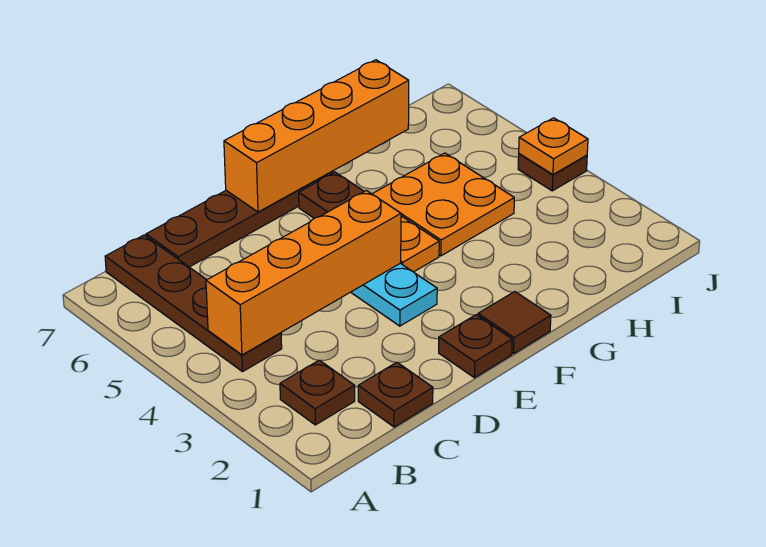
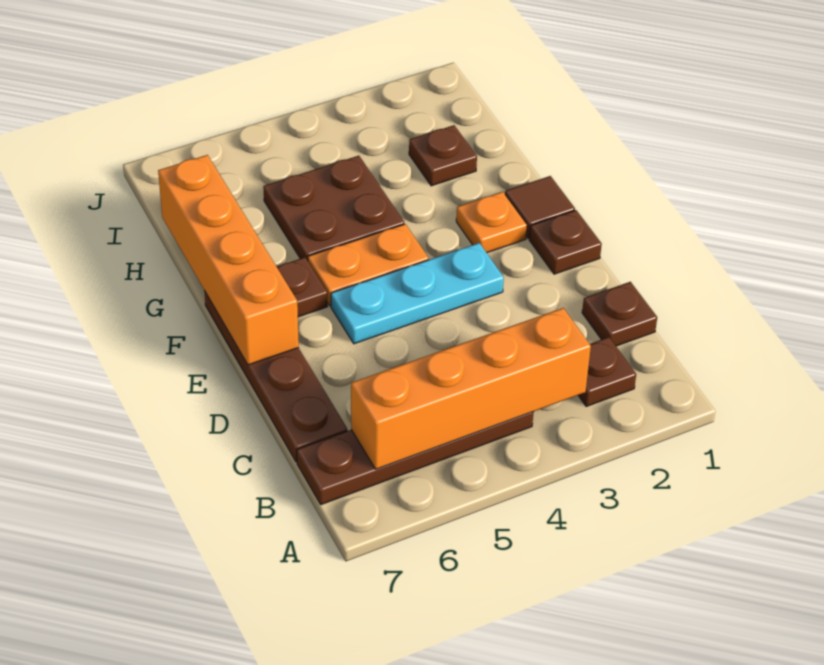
orange 1x4 brick [206,191,401,355] -> orange 1x4 brick turned to [351,308,591,469]
orange 2x2 plate [372,153,514,256] -> brown 2x2 plate [263,156,404,261]
brown 1x1 plate [518,154,587,191] -> brown 1x1 plate moved to [409,125,477,186]
orange 1x1 plate [519,118,588,174] -> orange 1x1 plate moved to [456,192,527,253]

